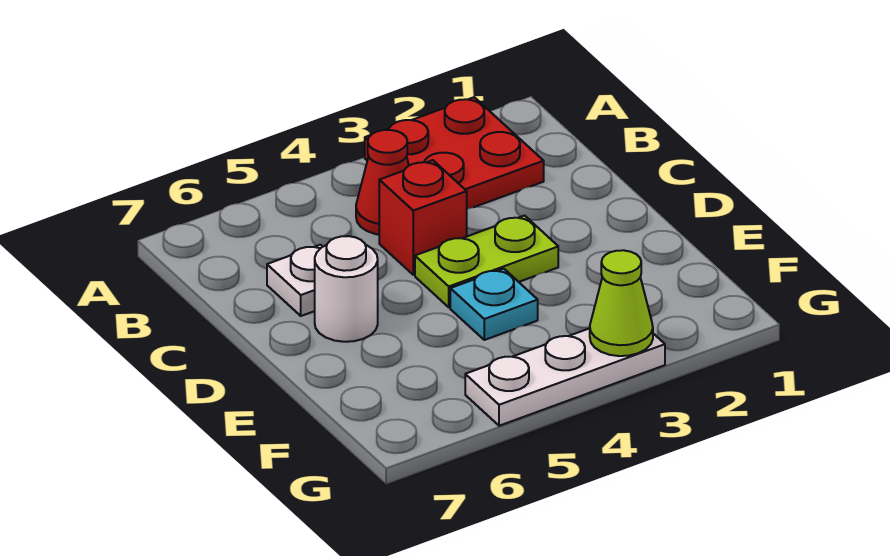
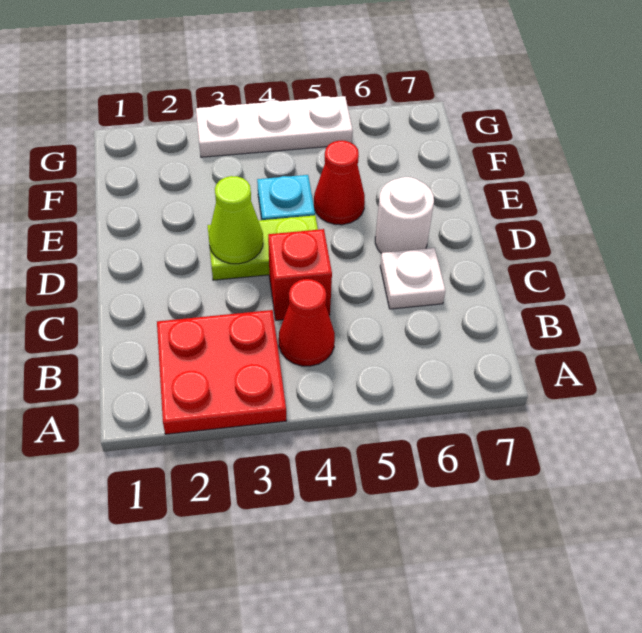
none -> red 1x1 cone [314,141,365,225]
lime 1x1 cone [590,250,653,356] -> lime 1x1 cone moved to [209,176,263,264]

